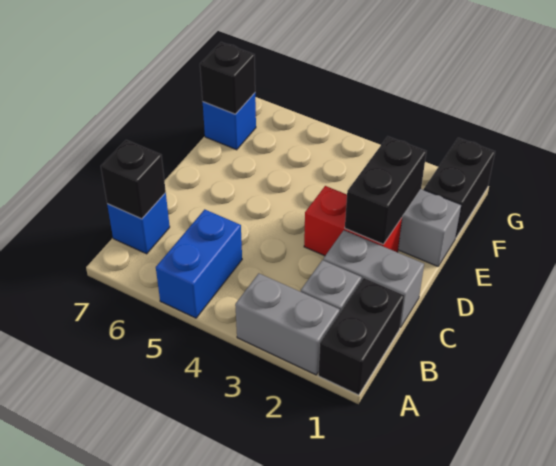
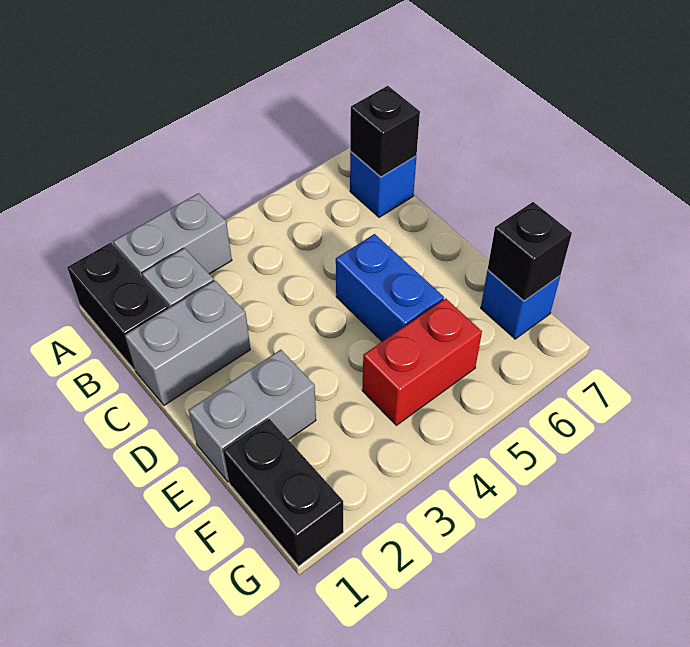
blue 1x2 brick [156,209,242,318] -> blue 1x2 brick moved to [336,234,444,342]
red 1x2 brick [304,186,402,256] -> red 1x2 brick moved to [362,299,482,425]
black 1x2 brick [345,137,426,244] -> none

